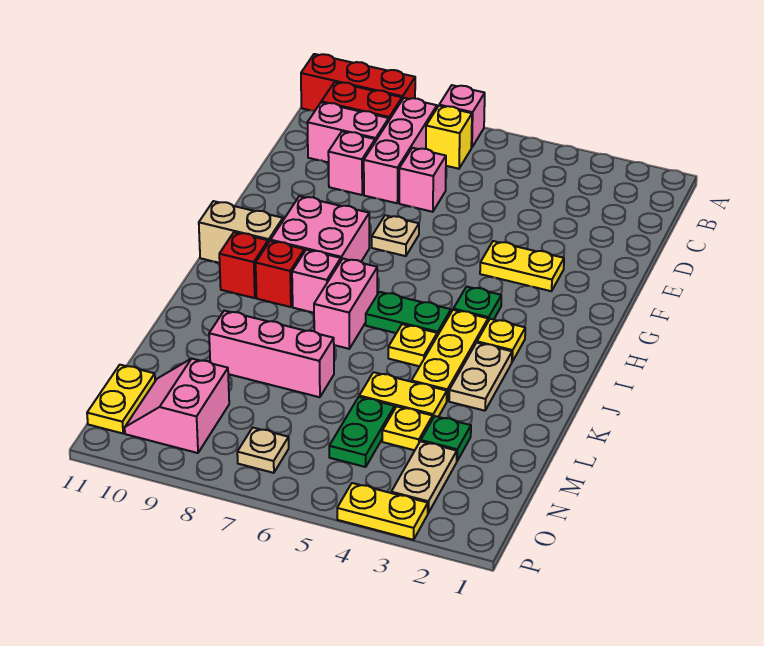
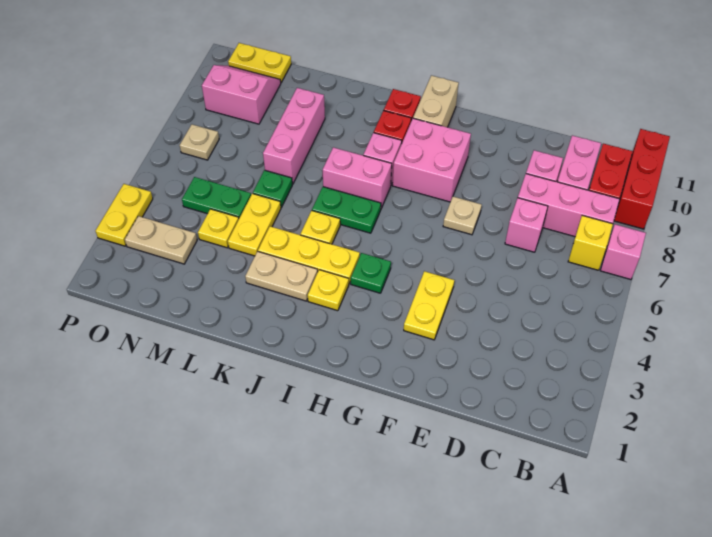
green 1x2 plate [366,292,451,336] -> green 1x2 plate turned to [312,187,381,233]
green 1x1 plate [421,416,471,461] -> green 1x1 plate moved to [253,170,292,207]

